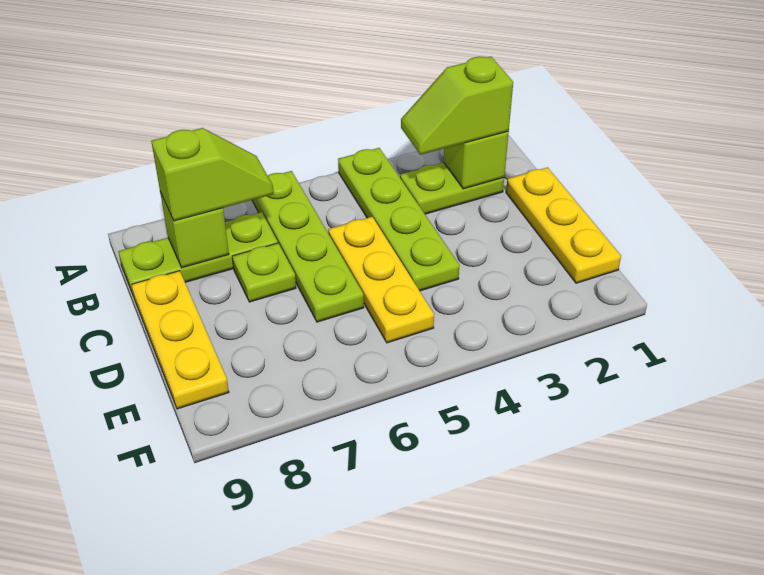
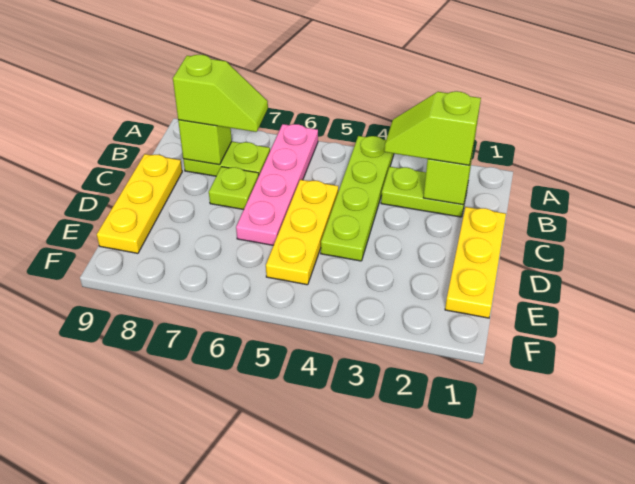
lime 1x4 plate [252,171,364,322] -> pink 1x4 plate [236,124,318,245]
lime 1x3 plate [118,212,278,296] -> lime 1x2 plate [183,142,270,176]

